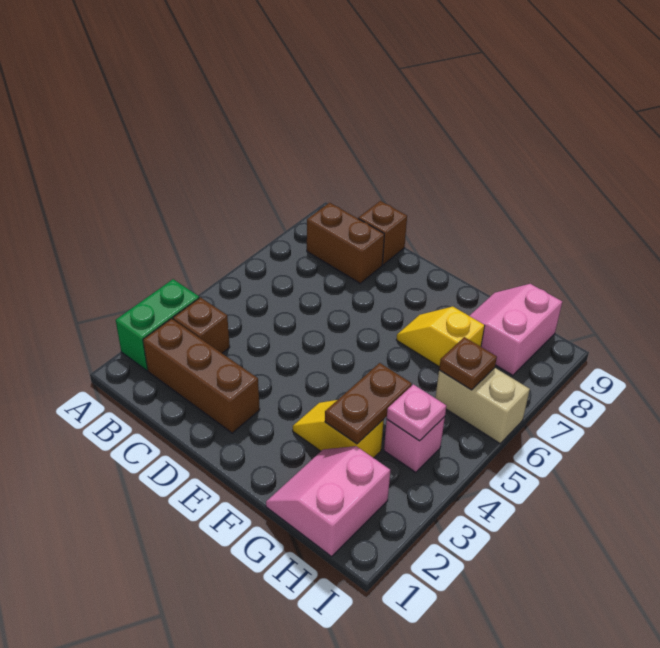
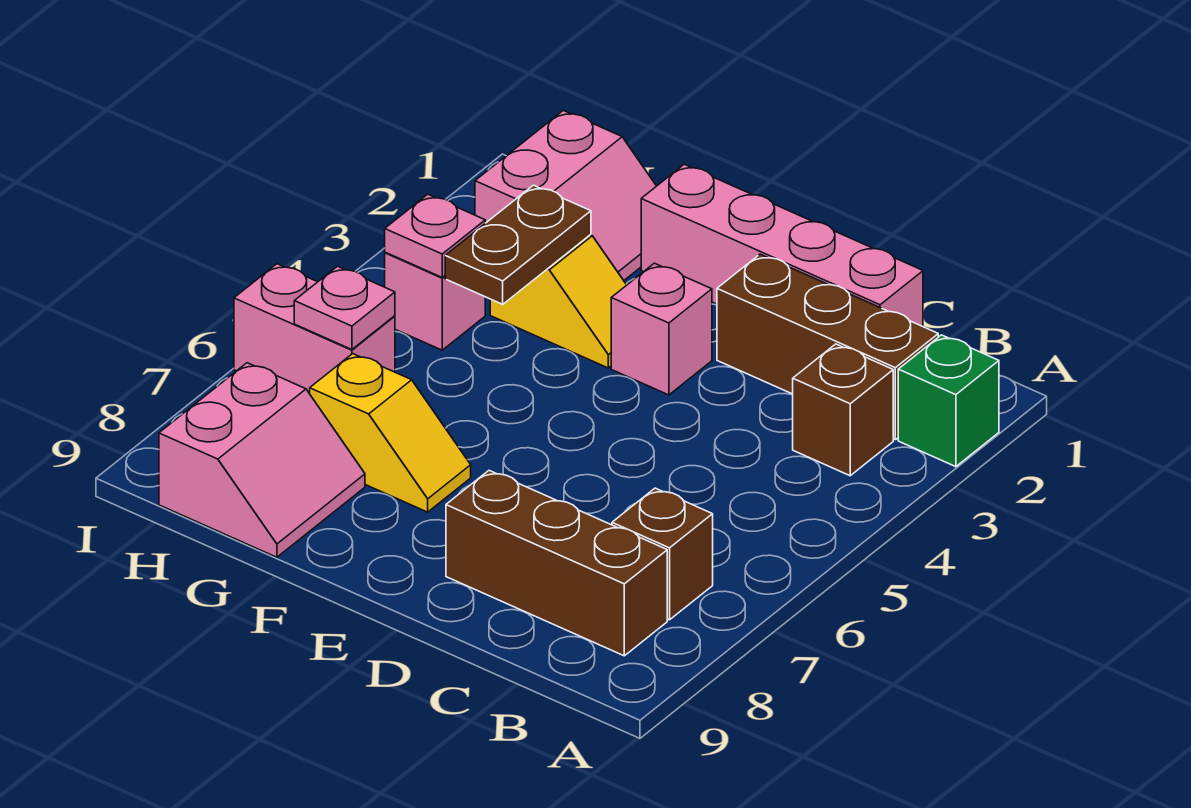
green 1x2 brick [116,279,199,370] -> green 1x1 brick [898,335,999,467]
brown 1x2 brick [307,203,384,283] -> brown 1x3 brick [446,471,667,656]
none -> pink 1x4 brick [641,164,923,326]
brown 1x1 brick [358,201,407,265] -> brown 1x1 brick moved to [612,488,713,620]
none -> pink 1x1 brick [611,263,712,395]
tan 1x2 brick [435,368,530,444] -> pink 1x2 brick [234,264,395,394]
brown 1x1 plate [439,337,497,390] -> pink 1x1 plate [294,266,395,350]

